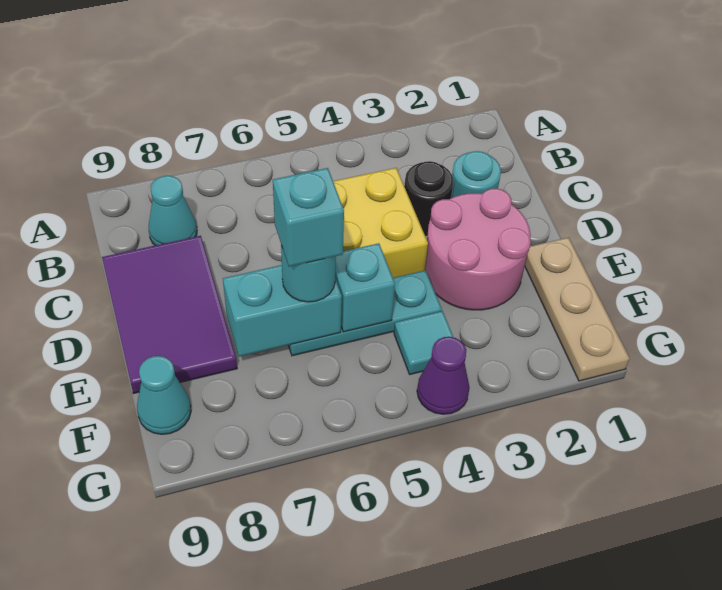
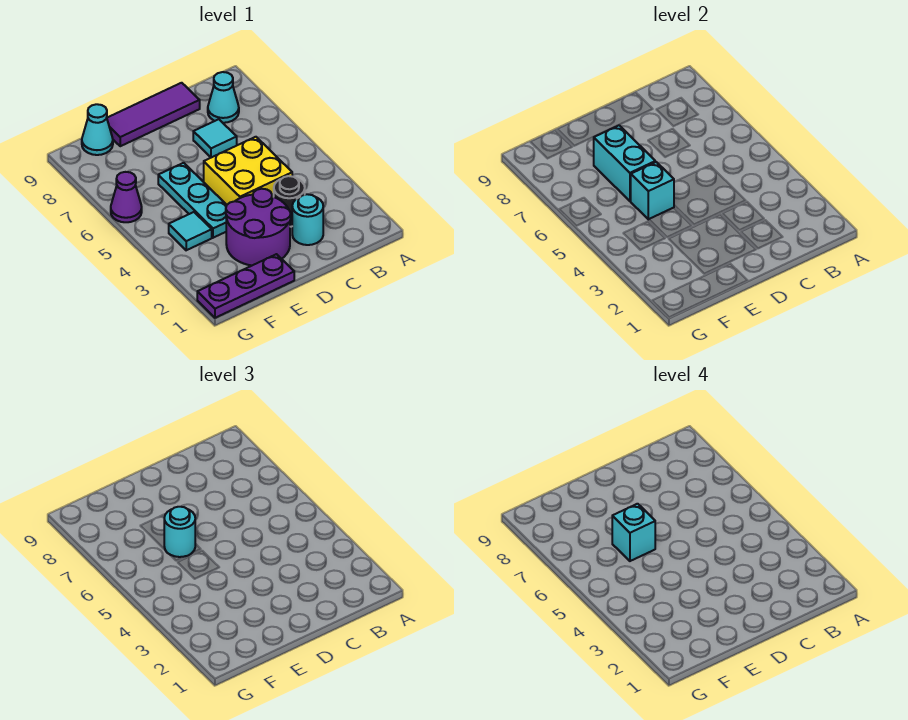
none -> cyan 1x1 tile [193,119,237,158]
purple 2x3 tile [102,236,237,394] -> purple 1x3 tile [107,83,200,146]
pink 2x2 round brick [425,189,531,310] -> purple 2x2 round brick [226,189,291,265]
tan 1x3 plate [525,237,630,381] -> purple 1x3 plate [197,254,294,318]
purple 1x1 cone [417,337,470,414] -> purple 1x1 cone moved to [111,172,142,222]

